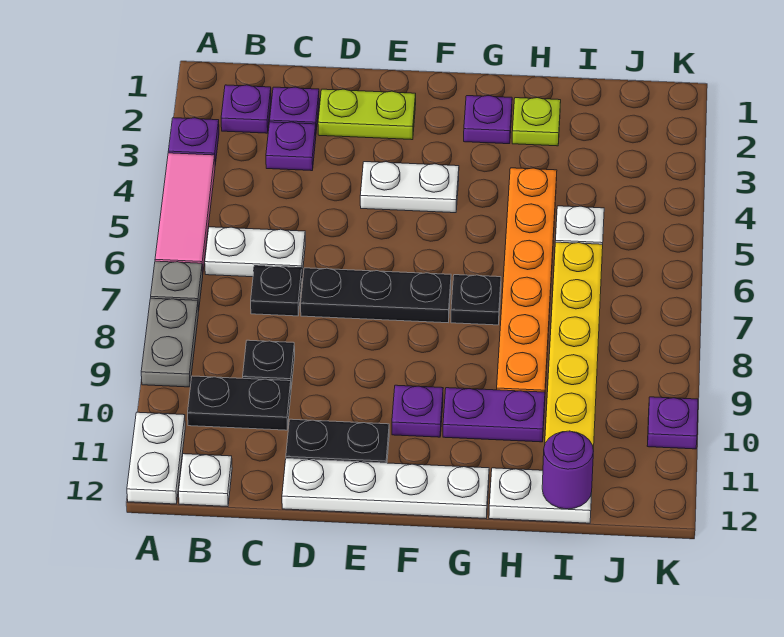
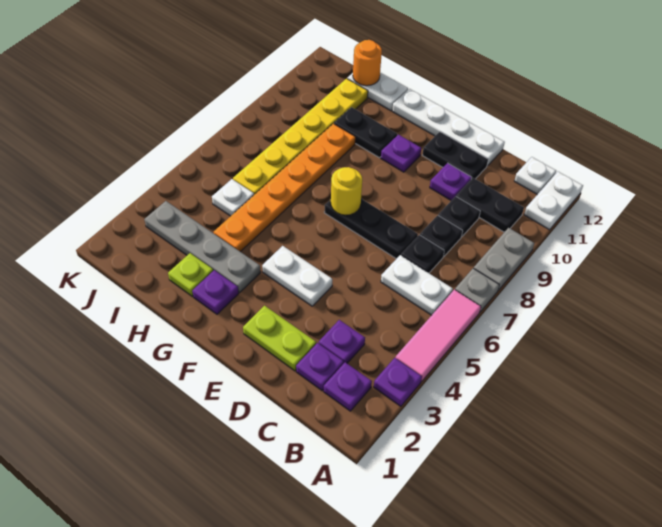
none -> yellow 1x1 round brick [331,167,362,215]
none -> grey 1x4 plate [144,201,261,292]
black 1x1 plate [451,275,501,325] -> black 1x1 plate moved to [420,215,463,257]
purple 1x2 plate [443,388,545,442] -> black 1x2 plate [334,107,397,158]
purple 1x1 round brick [542,431,593,509] -> orange 1x1 round brick [353,40,382,86]
purple 1x1 plate [647,397,698,449] -> purple 1x1 plate moved to [430,163,471,200]

